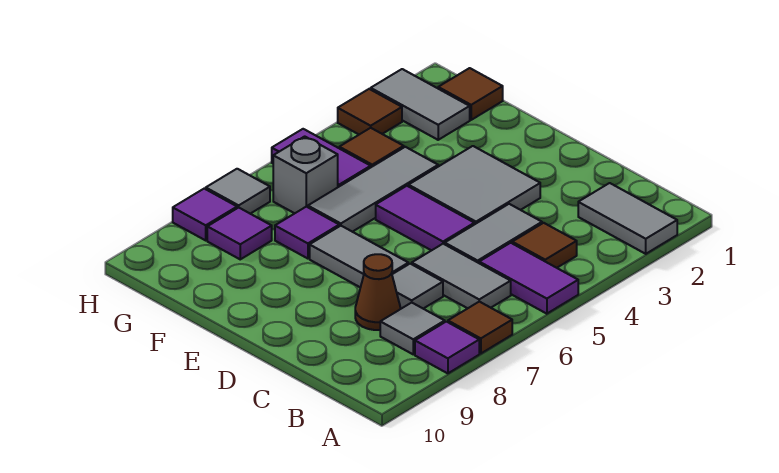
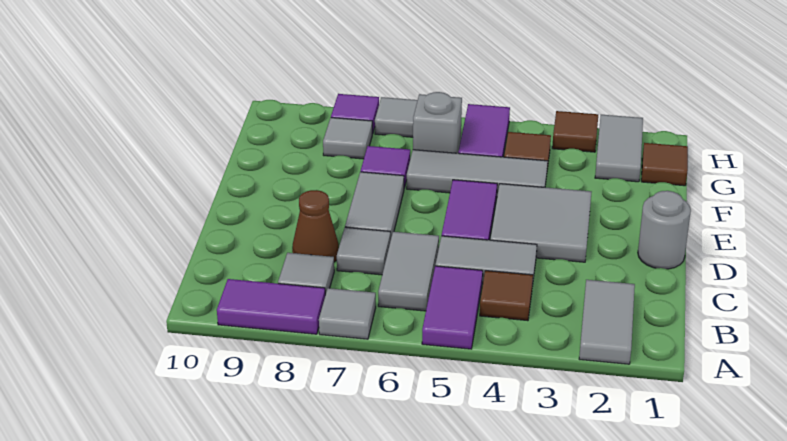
brown 1x1 tile [448,302,512,354] -> grey 1x1 tile [319,288,376,339]
purple 1x1 tile [415,322,479,373] -> purple 1x2 tile [217,279,325,334]
none -> grey 1x1 round brick [638,191,691,269]
purple 1x1 tile [207,208,272,259] -> grey 1x1 tile [323,118,372,159]

